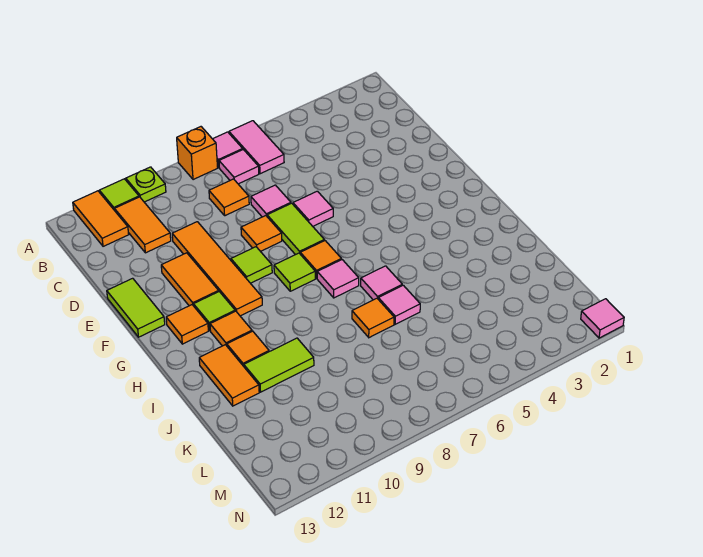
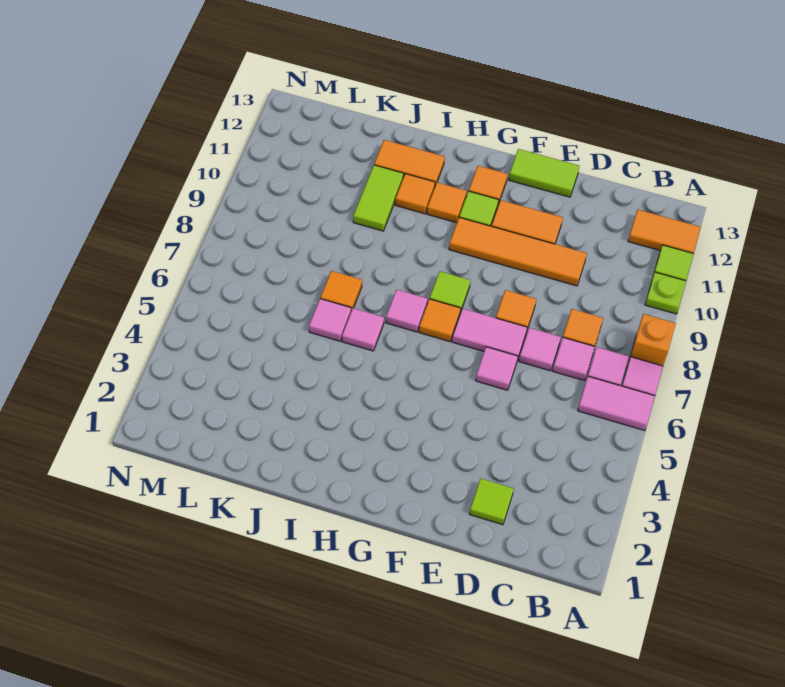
orange 1x2 tile [115,197,171,253] -> none
lime 1x2 tile [267,203,324,255] -> pink 1x2 tile [452,308,527,357]
lime 1x1 tile [231,247,272,283] -> lime 1x1 tile moved to [470,478,514,525]
pink 1x1 tile [581,299,624,338] -> pink 1x1 tile moved to [553,338,595,381]

